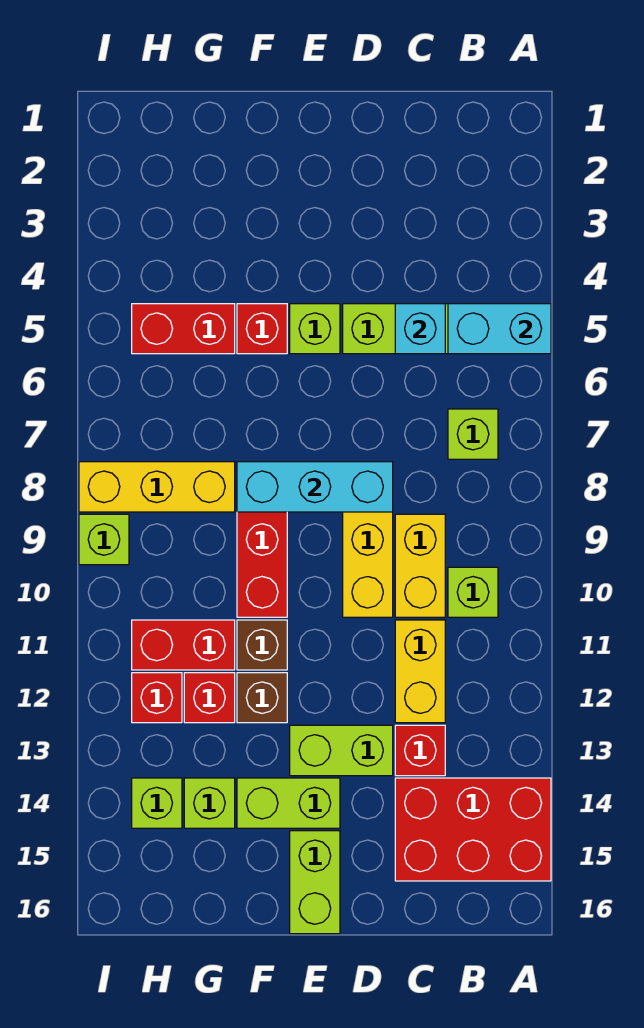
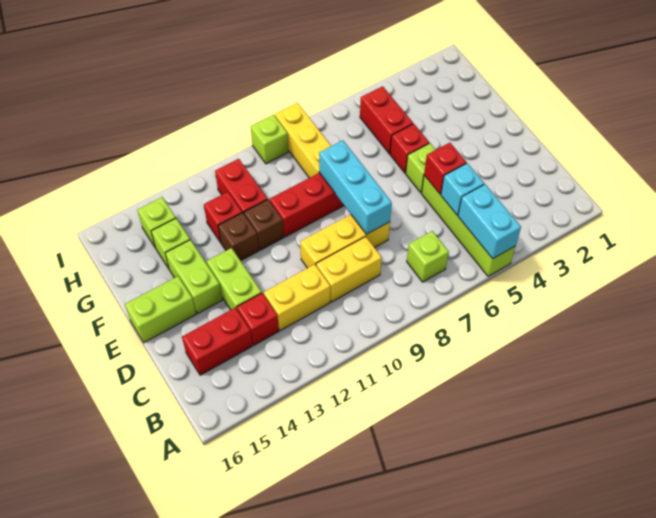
red 2x3 brick [395,778,551,881] -> red 1x2 brick [182,308,252,375]
lime 1x1 brick [448,567,498,617] -> none
red 1x1 brick [132,673,182,723] -> red 1x1 brick moved to [424,143,466,194]

